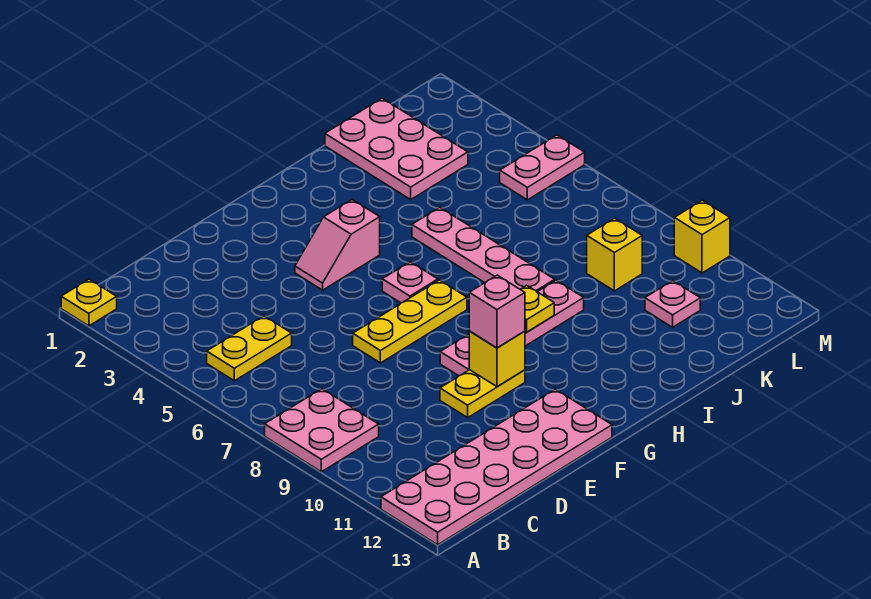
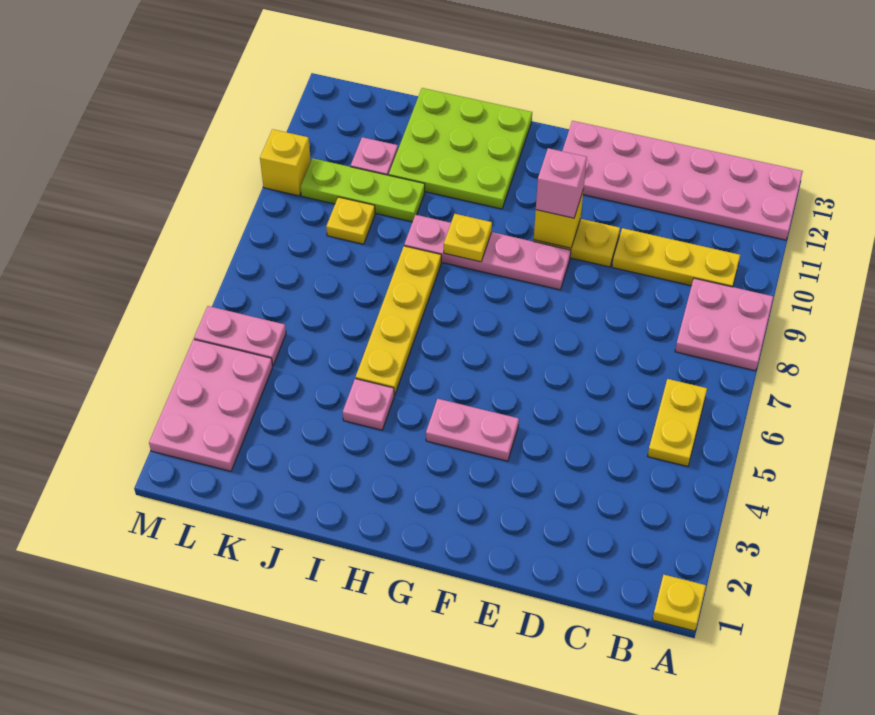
yellow 1x2 plate [207,316,292,381] -> yellow 1x2 plate turned to [648,379,707,466]
yellow 1x3 plate [353,280,467,363] -> yellow 1x3 plate moved to [612,228,740,287]
pink 1x2 slope [295,200,380,290] -> pink 1x2 plate [426,399,519,461]
pink 1x1 plate [382,262,438,303] -> pink 1x1 plate moved to [343,379,394,430]
none -> lime 3x3 plate [389,88,532,209]
pink 1x4 plate [412,207,555,292] -> yellow 1x4 plate [356,246,441,395]
pink 2x3 plate [325,98,468,199] -> pink 2x3 plate moved to [149,339,273,471]
none -> lime 1x3 plate [300,158,425,222]
yellow 1x1 brick [587,218,642,291] -> yellow 1x1 plate [326,197,375,244]

